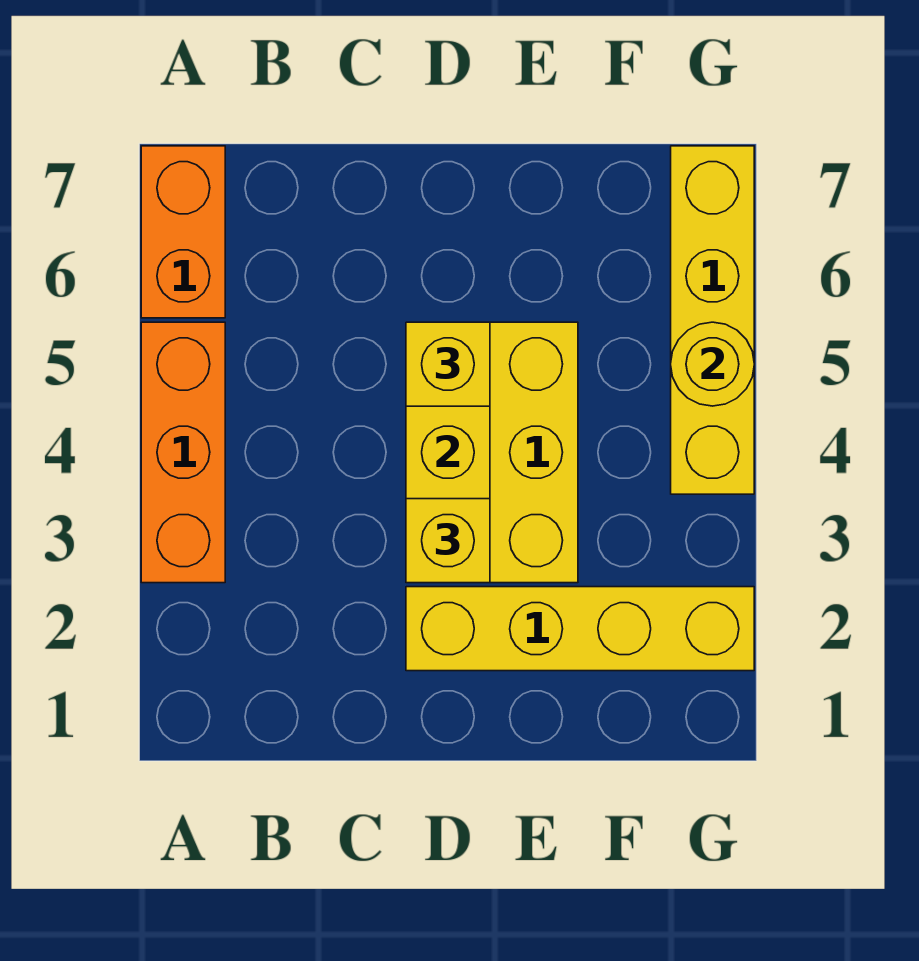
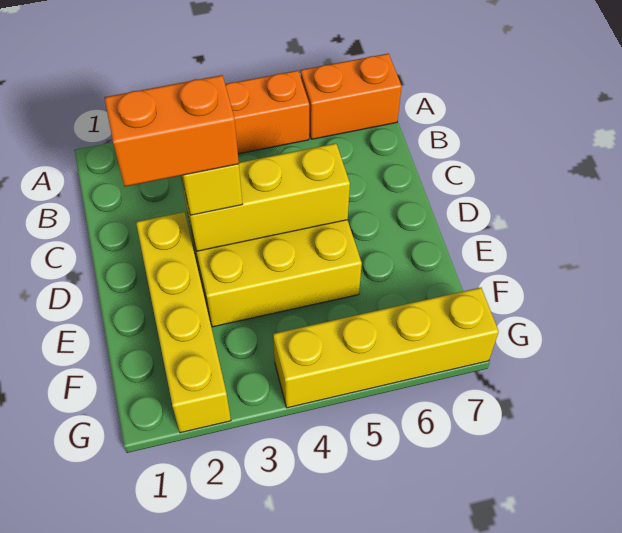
none -> orange 1x2 brick [104,75,239,187]
yellow 1x1 brick [406,322,490,406] -> none
yellow 1x1 round brick [671,322,754,406] -> none

